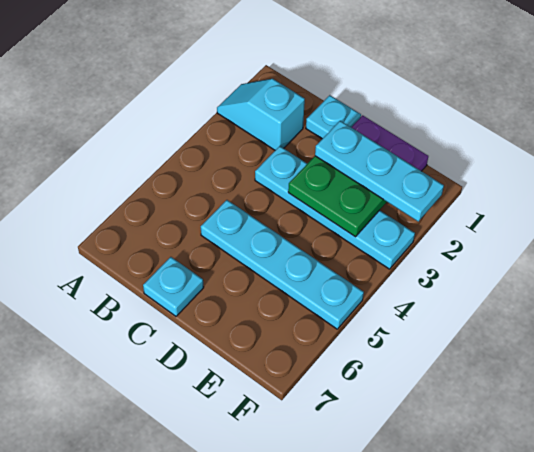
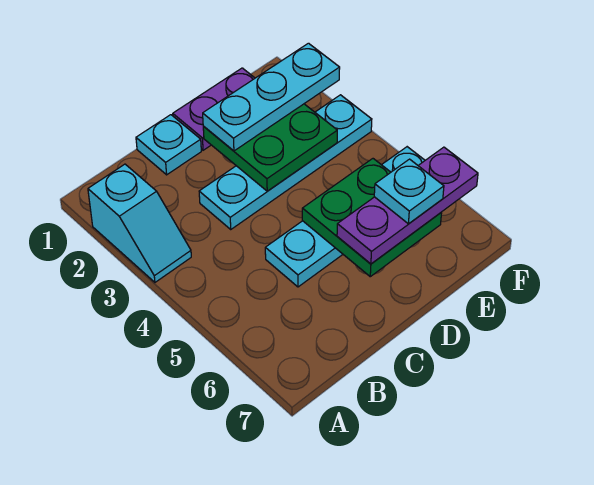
cyan 1x2 slope [217,79,305,150] -> cyan 1x2 slope turned to [88,164,191,282]
cyan 1x1 plate [143,257,204,316] -> cyan 1x1 plate moved to [374,159,444,224]
none -> green 2x2 plate [302,159,442,277]
none -> purple 1x3 plate [337,147,478,264]

